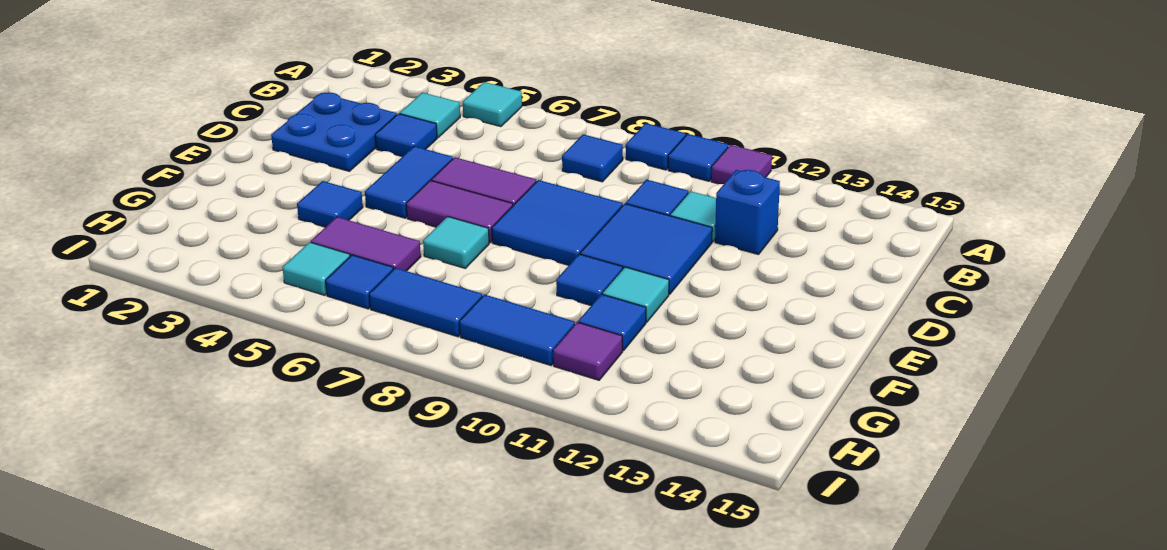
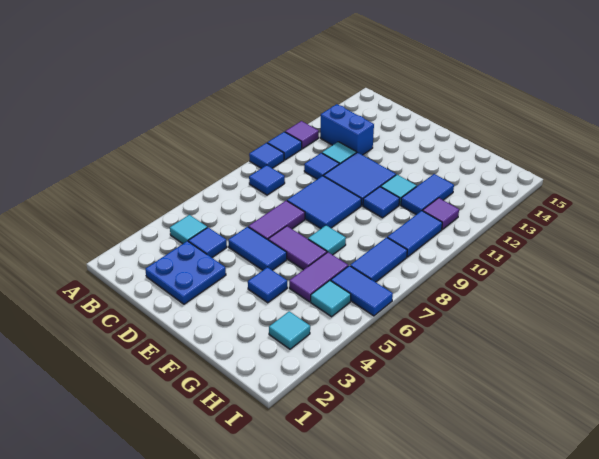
cyan 1x1 tile [463,82,522,127] -> cyan 1x1 tile moved to [269,311,310,349]
blue 1x1 brick [715,170,780,255] -> blue 1x2 brick [320,104,374,155]
purple 1x2 tile [406,180,513,243] -> purple 1x2 tile turned to [268,226,327,270]
blue 1x1 tile [578,294,646,351] -> blue 1x2 tile [401,174,454,215]
blue 1x1 tile [325,255,393,309] -> blue 1x2 tile [331,266,393,316]

